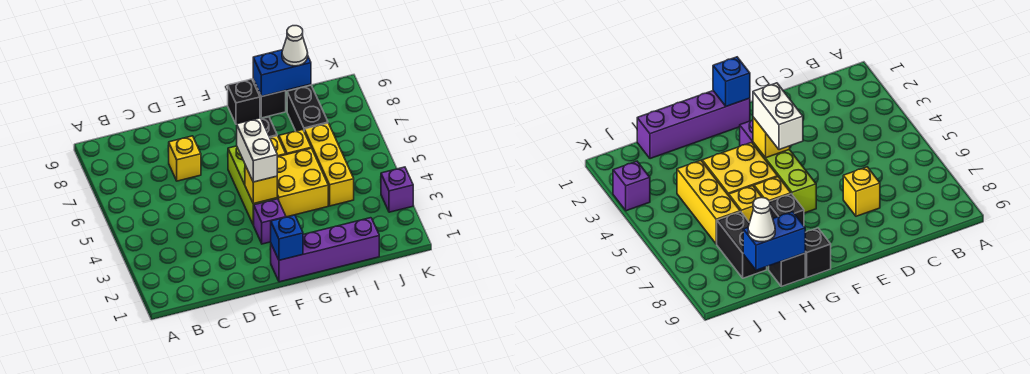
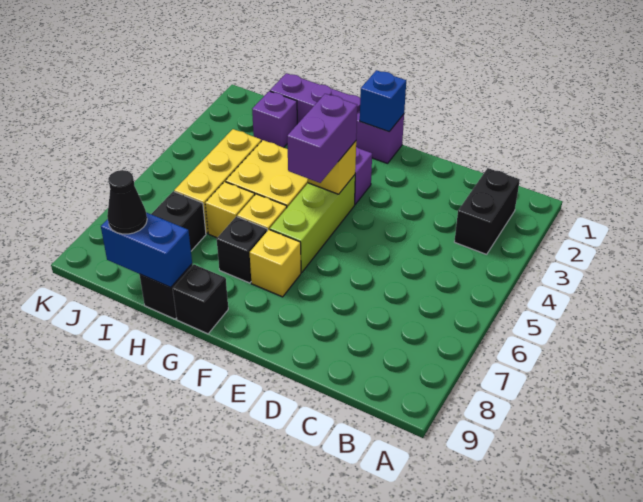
none -> black 1x2 brick [454,168,520,254]
yellow 1x1 brick [168,136,201,181] -> yellow 1x1 brick moved to [250,230,301,297]
white 1x2 brick [237,118,277,182] -> purple 1x2 brick [287,94,357,183]
white 1x1 cone [282,26,308,66] -> black 1x1 cone [107,170,147,234]
purple 1x1 brick [381,167,413,212] -> purple 1x1 brick moved to [252,91,297,148]

